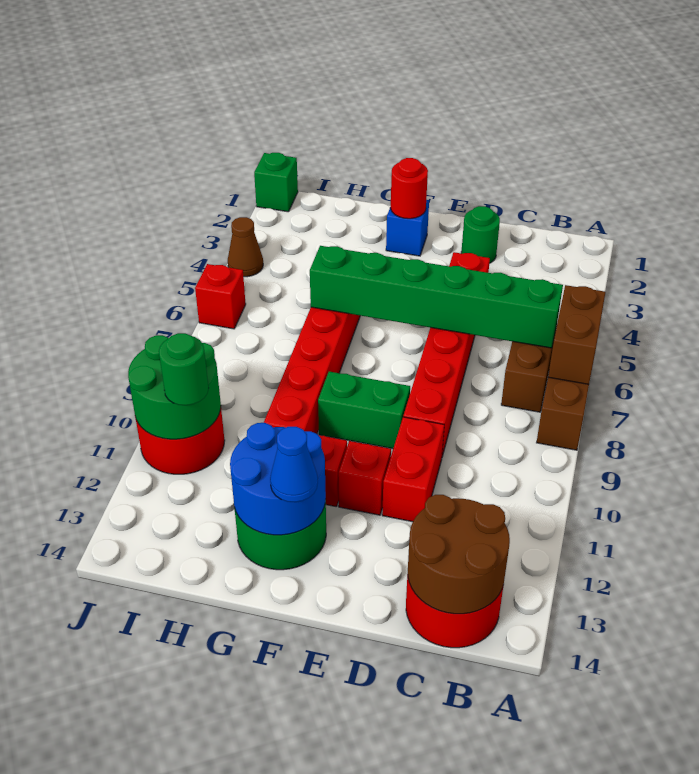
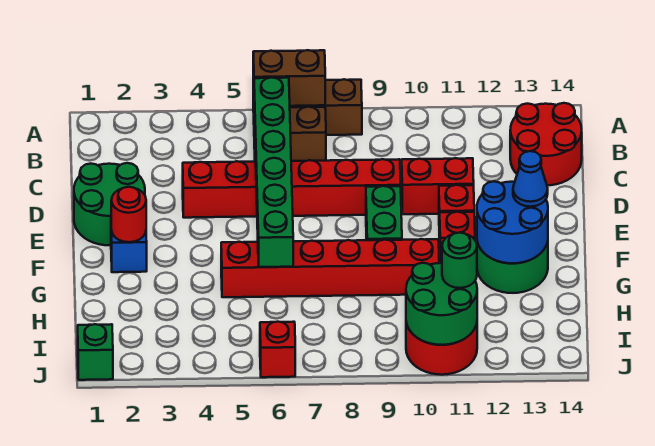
brown 2x2 round brick [408,495,510,614] -> none
green 1x1 round brick [461,206,500,263] -> green 2x2 round brick [74,163,145,245]
brown 1x1 cone [228,217,263,277] -> none

